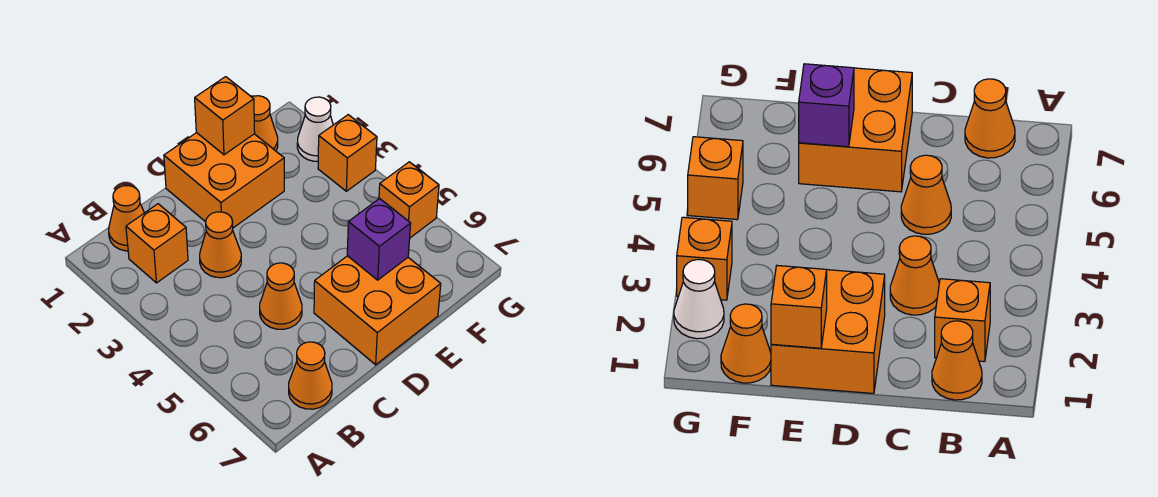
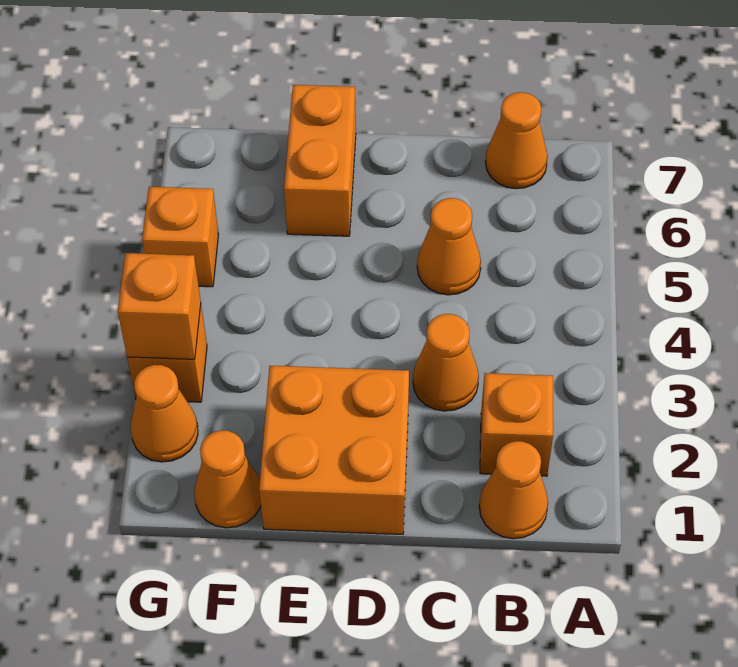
orange 2x2 brick [314,256,441,365] -> orange 1x2 brick [284,85,356,236]
orange 1x1 brick [195,77,255,155] -> orange 1x1 brick moved to [118,253,201,359]
purple 1x1 brick [347,199,411,280] -> none
white 1x1 cone [297,97,333,161] -> orange 1x1 cone [131,365,198,462]

